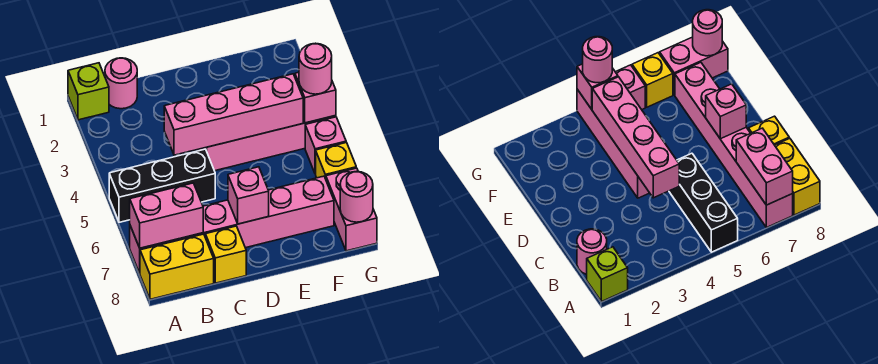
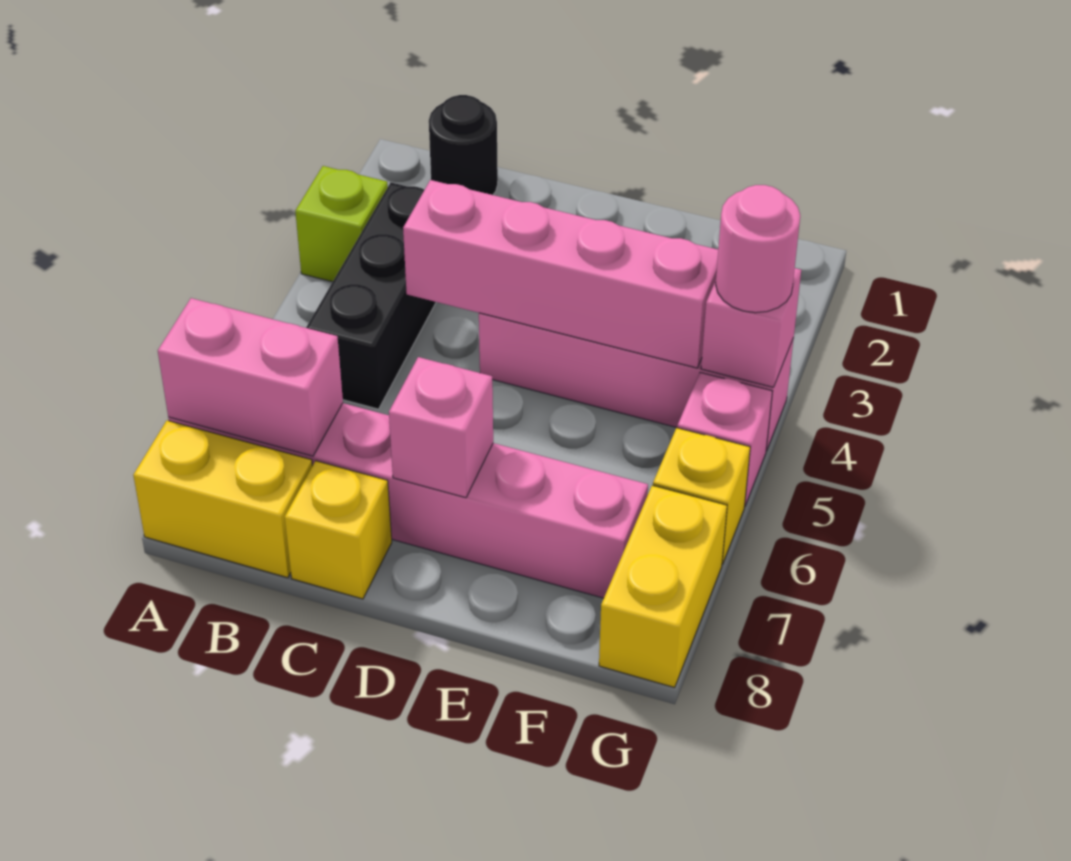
lime 1x1 brick [68,63,109,120] -> lime 1x1 brick moved to [295,166,388,282]
black 1x3 brick [109,149,215,222] -> black 1x3 brick turned to [306,183,436,409]
pink 1x1 round brick [105,58,137,109] -> black 1x1 round brick [429,95,498,195]
pink 1x2 brick [326,168,377,251] -> yellow 1x2 brick [599,485,727,687]
pink 1x1 round brick [340,171,373,222] -> none

